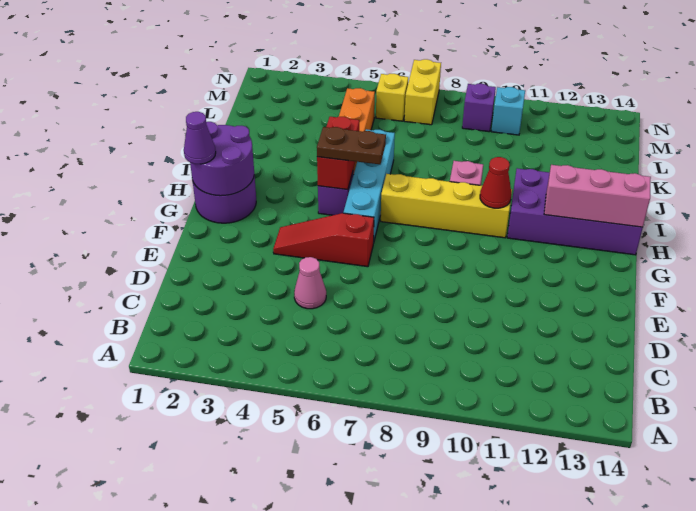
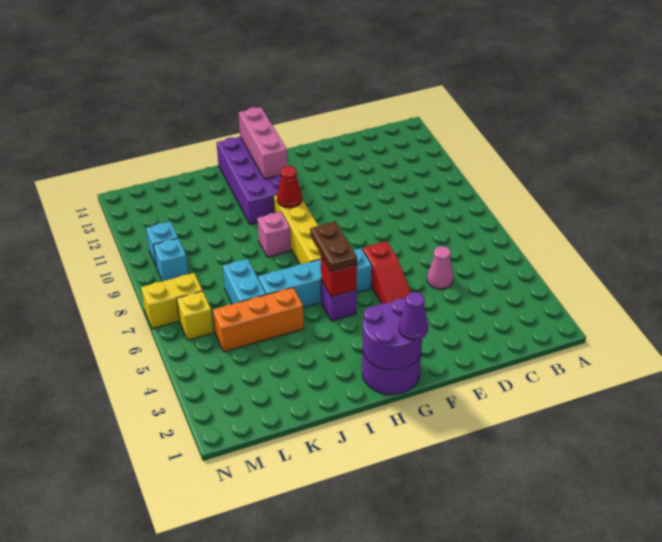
red 1x2 brick [317,117,359,190] -> red 1x1 brick [321,256,357,297]
none -> cyan 1x2 brick [223,259,266,304]
purple 1x1 brick [462,84,496,132] -> cyan 1x1 brick [154,238,188,281]

